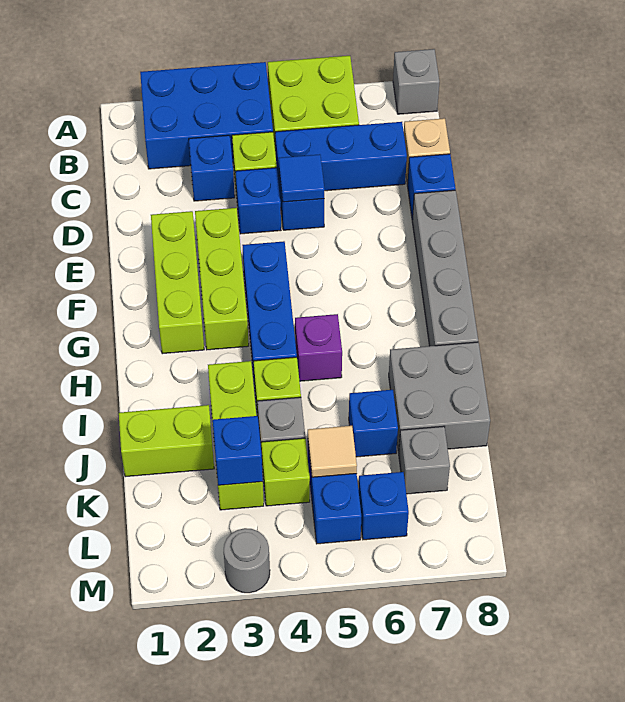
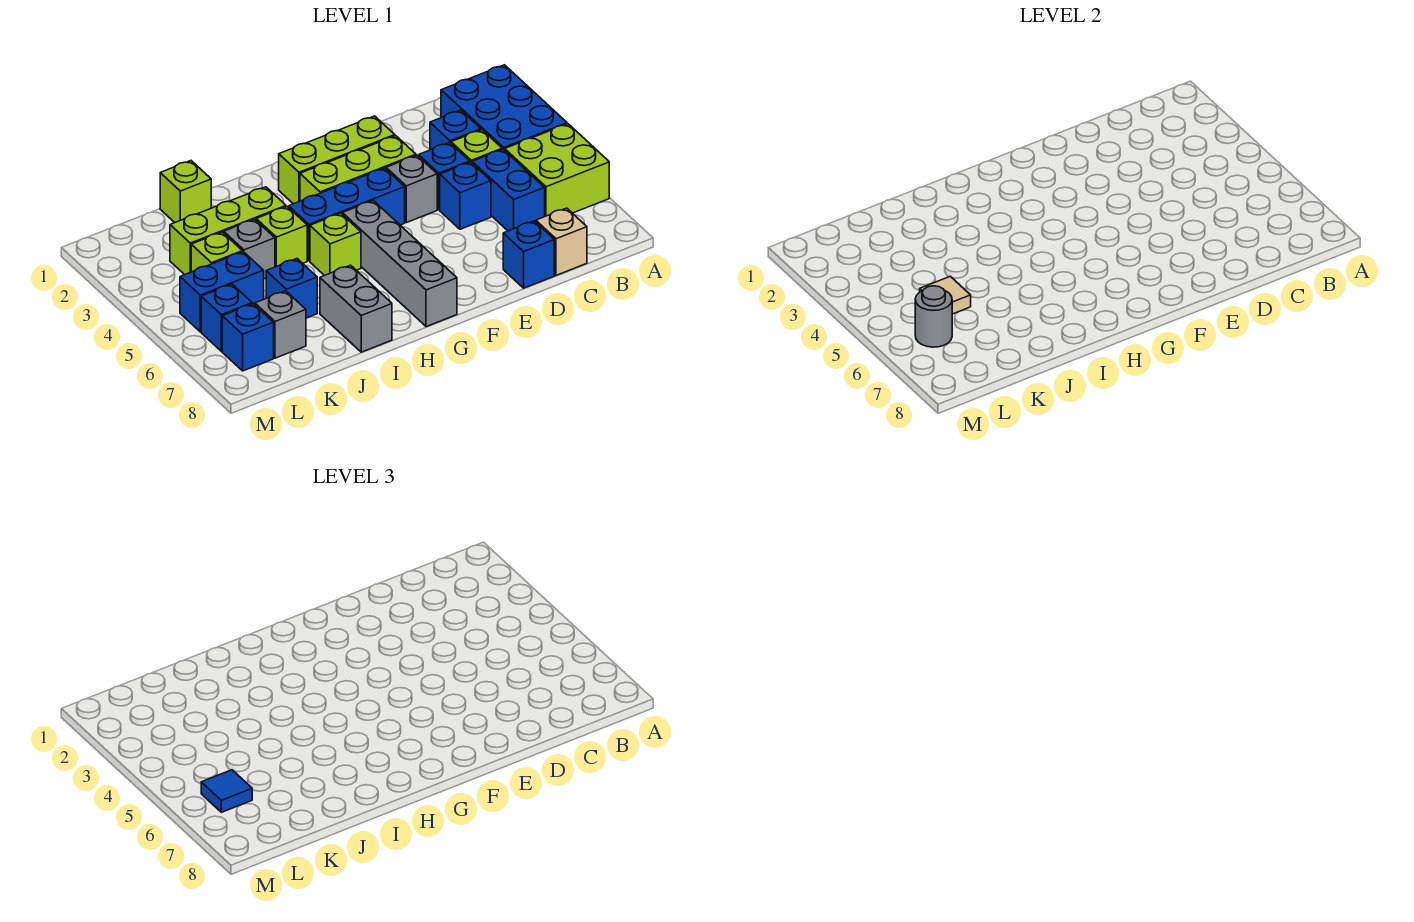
grey 1x1 brick [393,49,439,114] -> grey 1x1 brick moved to [386,155,437,223]
blue 1x3 brick [275,122,407,192] -> blue 1x2 brick [472,149,545,231]
blue 1x1 tile [279,154,325,202] -> blue 1x1 tile moved to [201,770,252,812]
grey 1x4 brick [412,190,478,346] -> grey 1x4 brick turned to [342,201,457,327]
purple 1x1 brick [295,314,342,381] -> lime 1x1 brick [310,213,361,276]
grey 2x2 brick [389,342,490,453] -> grey 1x2 brick [320,265,392,352]
lime 1x2 brick [119,405,214,477] -> lime 1x1 brick [160,161,211,223]
blue 1x1 brick [212,416,263,485] -> blue 1x1 brick moved to [222,304,274,371]
grey 1x1 round brick [224,528,270,593] -> grey 1x1 round brick moved to [915,286,952,347]

